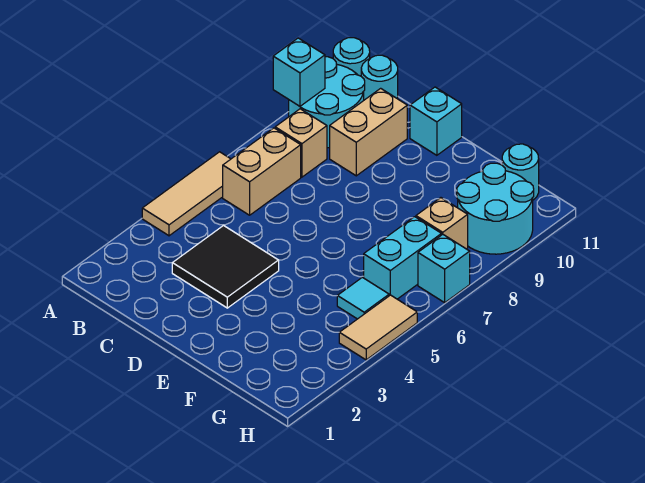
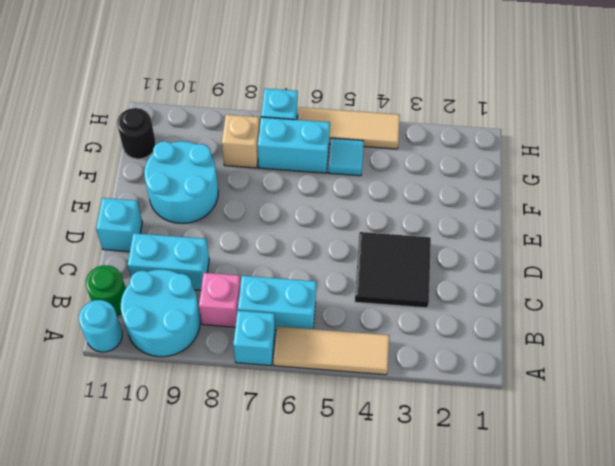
cyan 1x1 brick [273,38,325,106] -> cyan 1x1 brick moved to [233,311,275,366]
tan 1x2 brick [223,128,301,215] -> cyan 1x2 brick [238,276,317,330]
tan 1x1 brick [275,109,327,177] -> pink 1x1 brick [199,273,241,327]
cyan 1x1 round brick [361,55,398,100] -> green 1x1 round brick [86,265,126,315]
tan 1x2 brick [330,88,407,176] -> cyan 1x2 brick [127,233,209,290]
cyan 2x2 round brick [457,163,534,254] -> cyan 2x2 round brick moved to [144,141,218,223]
cyan 1x1 round brick [502,144,539,200] -> black 1x1 round brick [117,108,156,159]
tan 1x2 tile [339,295,417,360] -> tan 1x3 tile [298,107,400,149]

